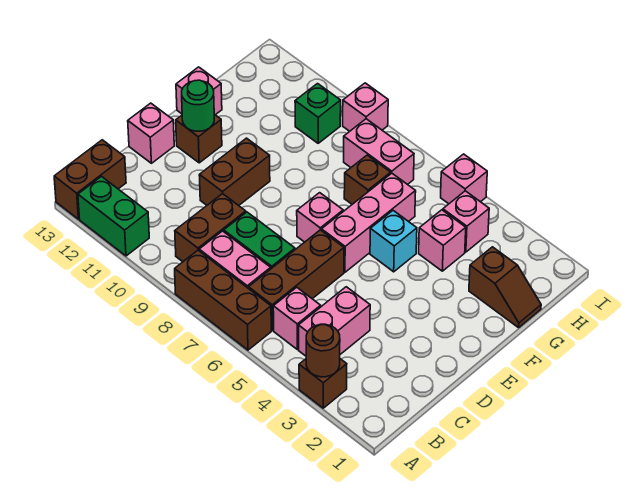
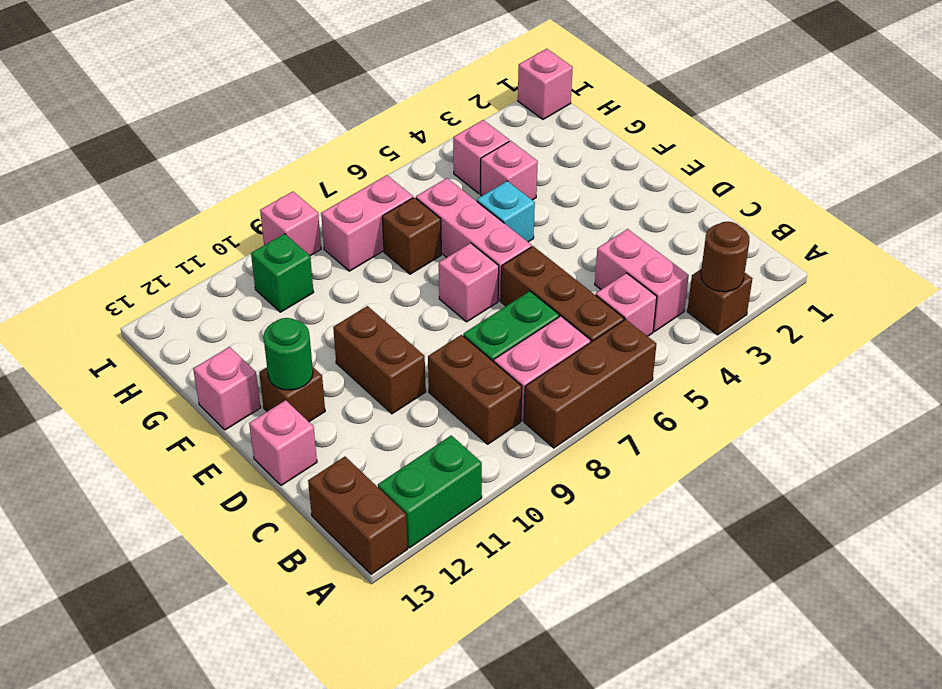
brown 1x2 slope [469,247,541,328] -> none
pink 1x1 brick [441,154,487,204] -> pink 1x1 brick moved to [518,49,573,119]

